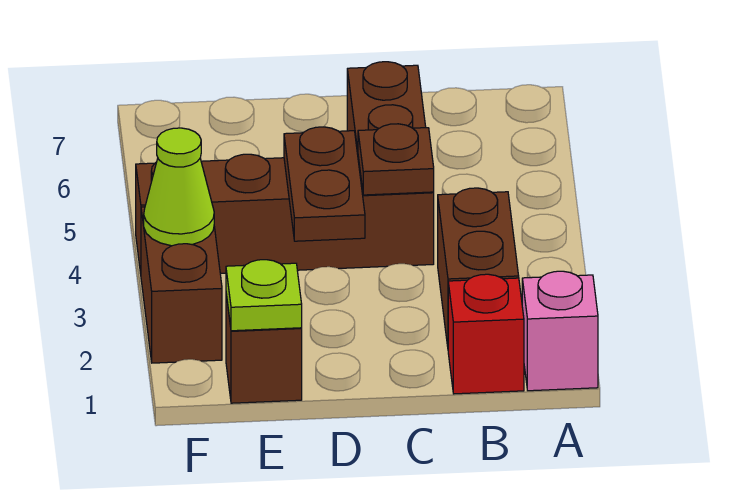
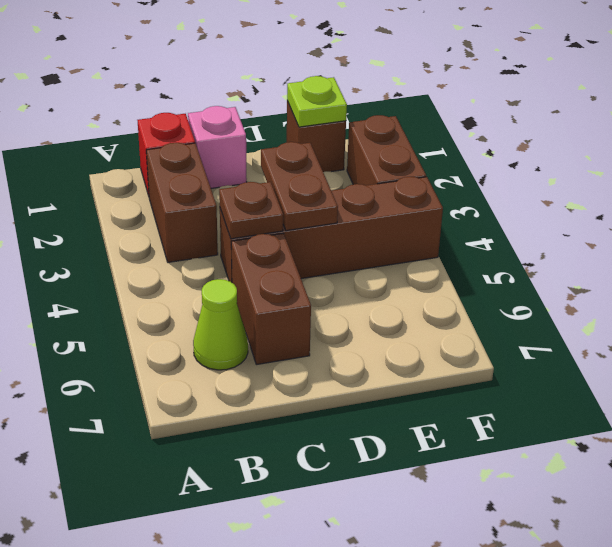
pink 1x1 brick [522,271,598,391] -> pink 1x1 brick moved to [188,106,247,188]
lime 1x1 cone [144,128,214,246] -> lime 1x1 cone moved to [193,279,248,370]

